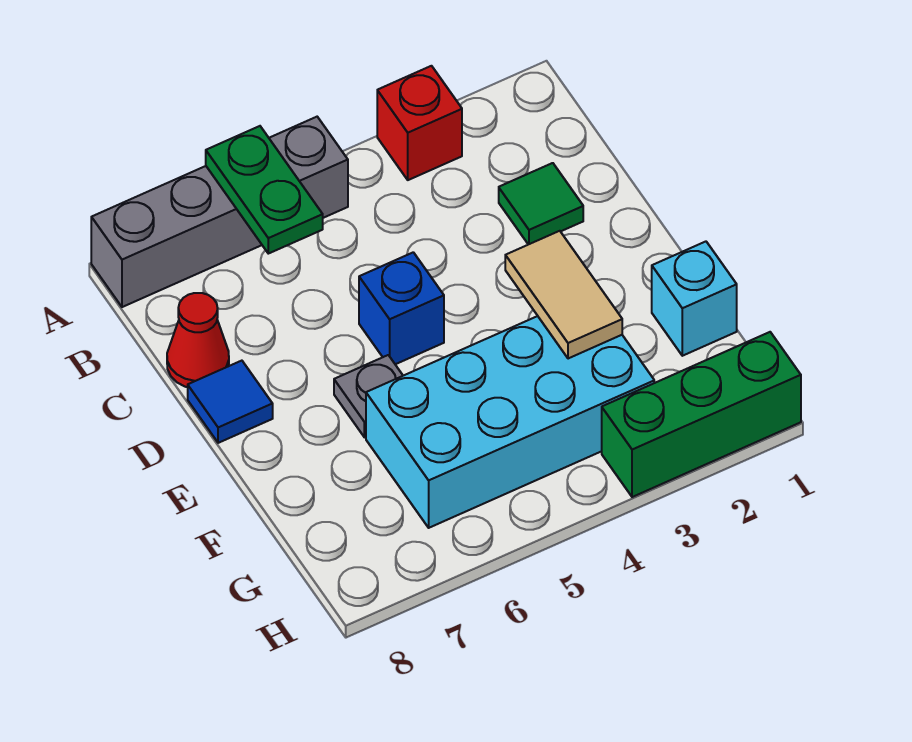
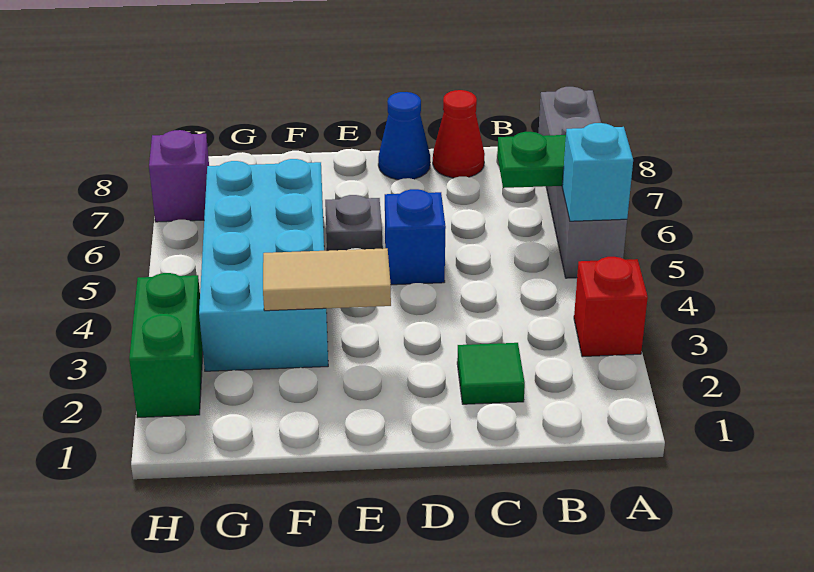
blue 1x1 tile [188,361,273,443] -> blue 1x1 cone [378,92,430,180]
cyan 1x1 brick [652,242,737,356] -> cyan 1x1 brick moved to [562,123,633,221]
green 1x3 brick [602,332,801,497] -> green 1x2 brick [129,273,203,418]
none -> purple 1x1 brick [149,130,209,222]

